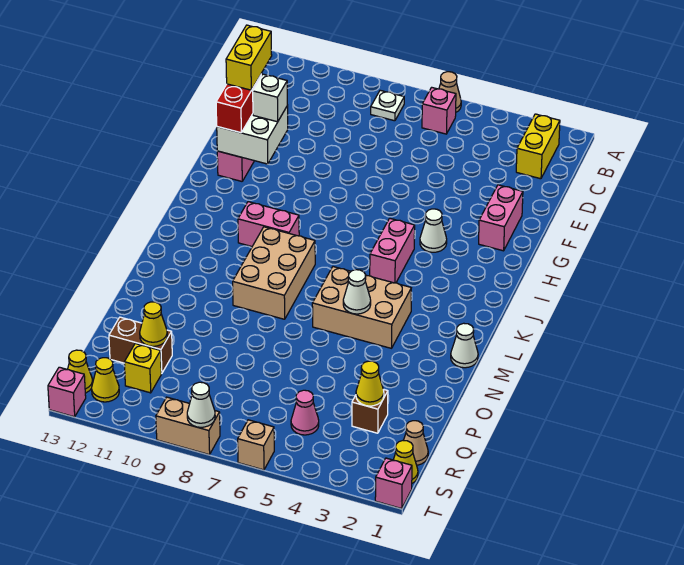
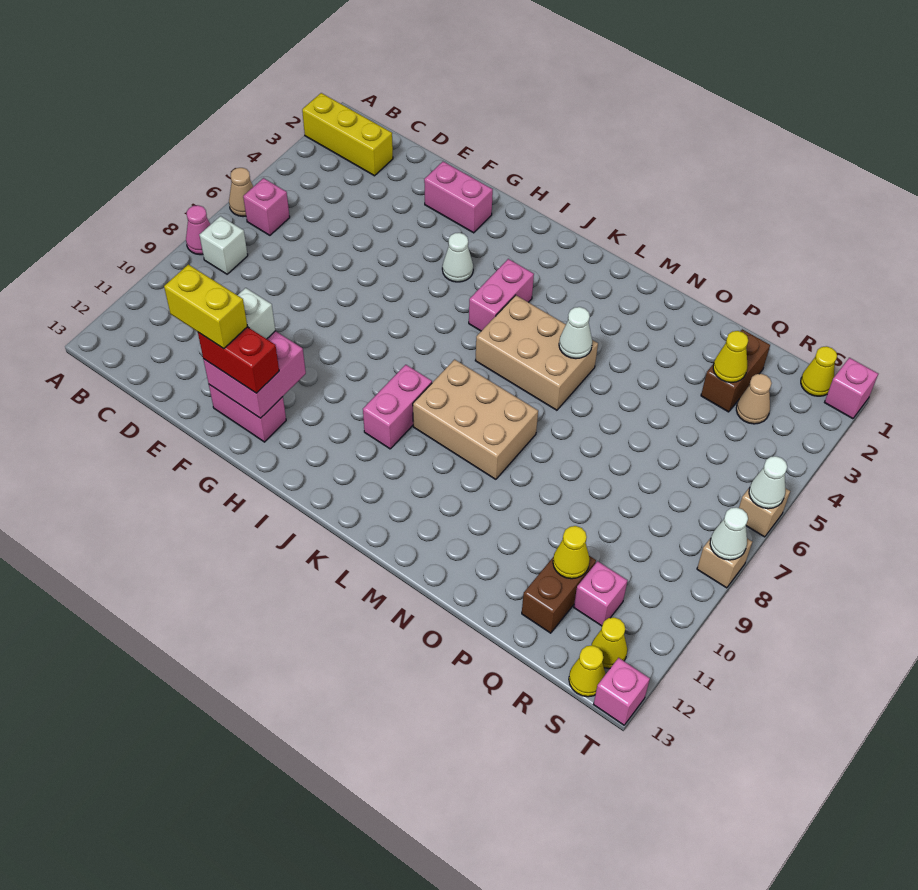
yellow 1x2 brick [516,114,560,179] -> yellow 1x3 brick [302,93,393,176]
white 1x1 plate [371,90,404,121] -> white 1x1 brick [199,216,248,274]
white 2x2 brick [217,106,288,164] -> pink 2x2 brick [203,331,306,418]
pink 1x2 brick [370,218,415,283] -> pink 1x2 brick turned to [469,259,534,331]
tan 2x3 brick [312,267,411,348] -> tan 2x3 brick turned to [475,295,598,410]
white 1x1 cone [451,323,478,368] -> white 1x1 cone moved to [749,456,787,509]
brown 1x1 brick [352,389,388,433] -> brown 1x2 brick [701,329,770,412]
tan 1x1 cone [404,421,428,465] -> tan 1x1 cone moved to [736,374,772,424]
pink 1x1 cone [291,390,319,435] -> pink 1x1 cone moved to [186,205,211,255]
yellow 1x1 brick [124,344,161,393] -> pink 1x1 brick [574,561,628,626]
tan 1x2 brick [156,397,220,455] -> tan 1x1 brick [697,538,752,588]

